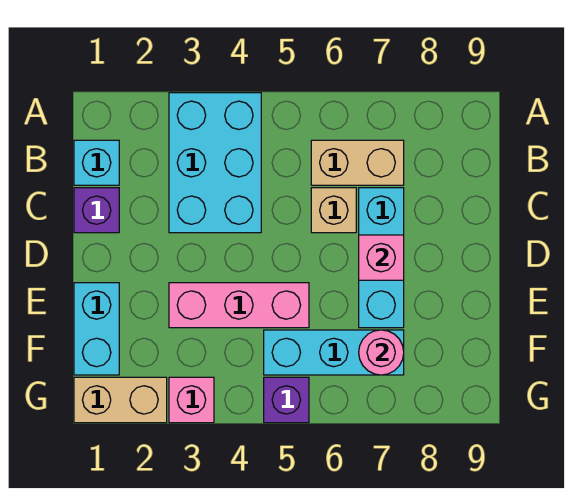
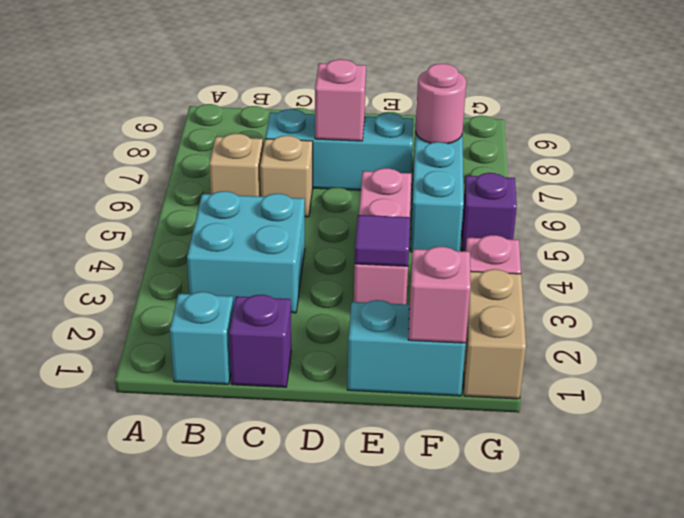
cyan 2x3 brick [169,93,261,233] -> cyan 2x2 brick [187,191,305,313]
tan 1x2 brick [311,140,404,185] -> tan 1x1 brick [209,133,263,197]
none -> purple 1x1 tile [355,215,410,266]
none -> pink 1x1 brick [408,247,471,343]

